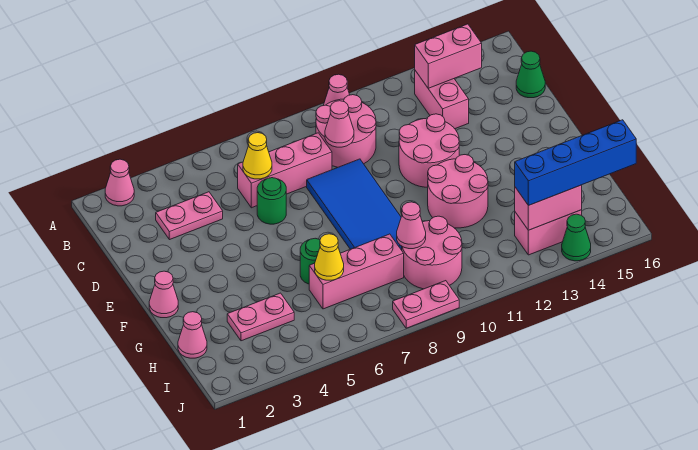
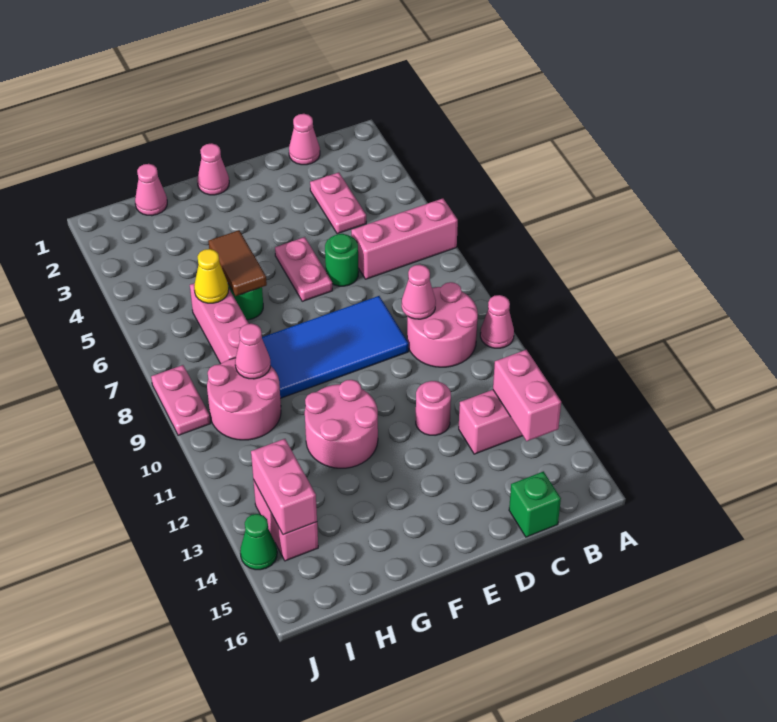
pink 1x1 cone [105,159,134,206] -> pink 1x1 cone moved to [289,114,320,165]
pink 1x3 brick [238,133,332,208] -> pink 1x3 brick turned to [351,198,458,279]
yellow 1x1 cone [243,133,272,179] -> none
green 1x1 cone [516,51,545,98] -> green 1x1 brick [509,471,561,537]
pink 2x2 round brick [399,114,459,187] -> pink 1x1 round brick [416,381,451,435]
none -> brown 1x2 tile [208,230,267,296]
pink 1x2 plate [227,293,294,341] -> pink 1x2 plate moved to [275,237,332,301]
blue 1x4 brick [515,120,636,205] -> none

